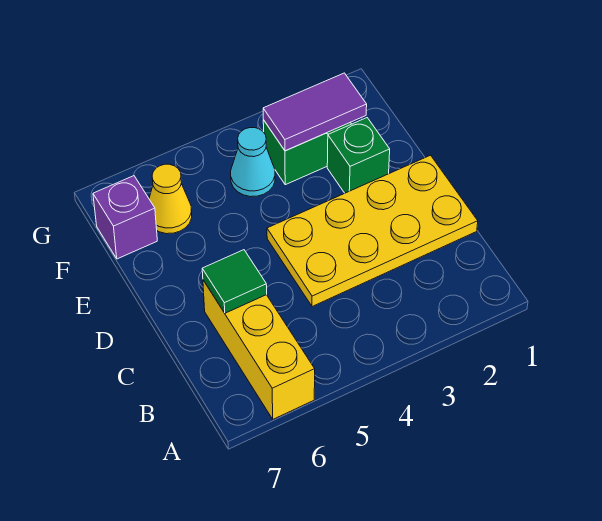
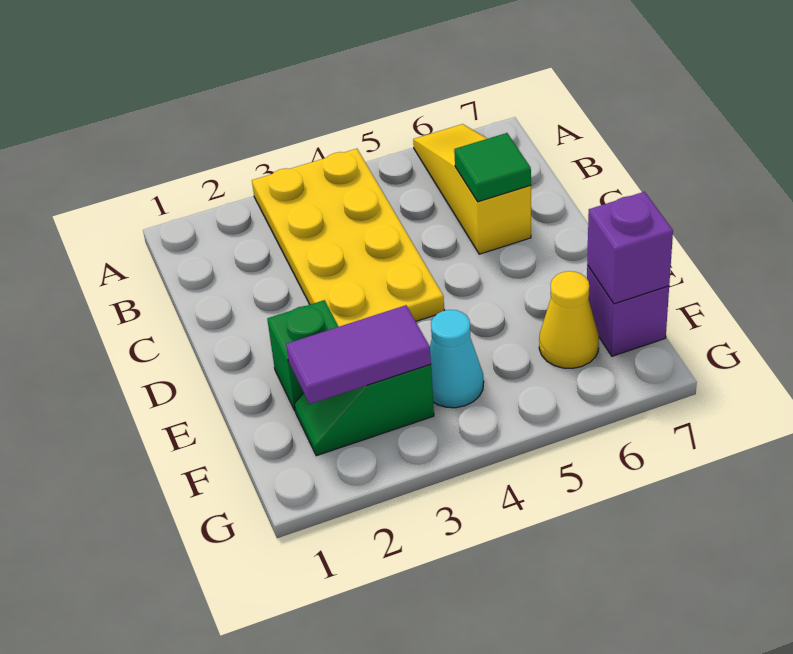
yellow 1x3 brick [203,280,315,419] -> yellow 1x3 slope [413,124,531,254]
yellow 2x4 plate [267,155,478,307] -> yellow 2x4 plate turned to [252,149,444,327]
none -> purple 1x1 brick [587,192,673,304]

